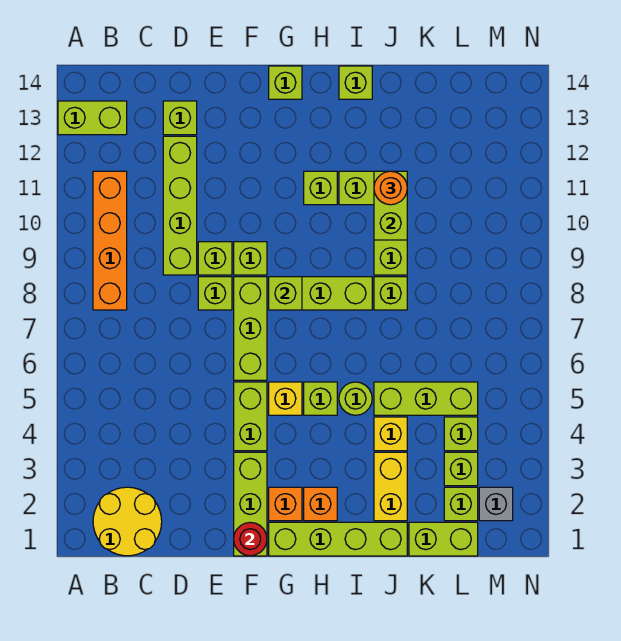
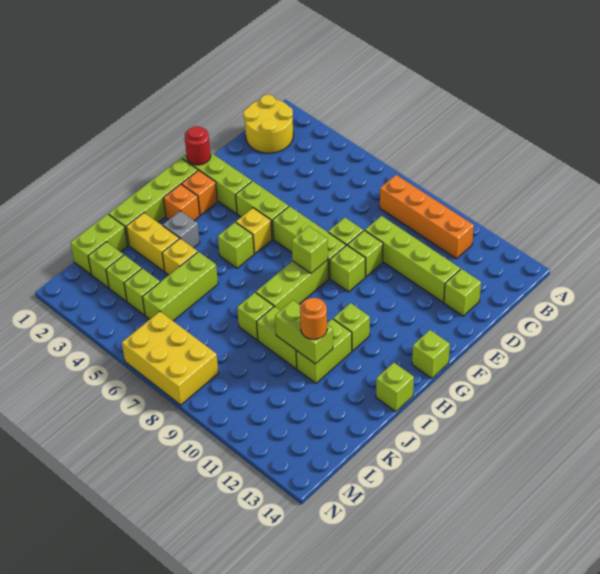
lime 1x2 brick [58,101,127,135] -> none
lime 1x1 round brick [339,382,372,415] -> none
grey 1x1 brick [479,487,513,521] -> grey 1x1 brick moved to [163,211,200,248]
none -> yellow 2x3 brick [122,312,218,405]

